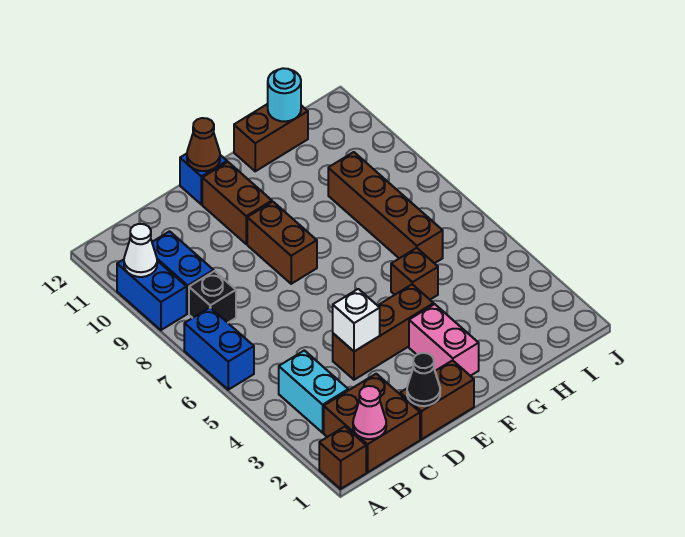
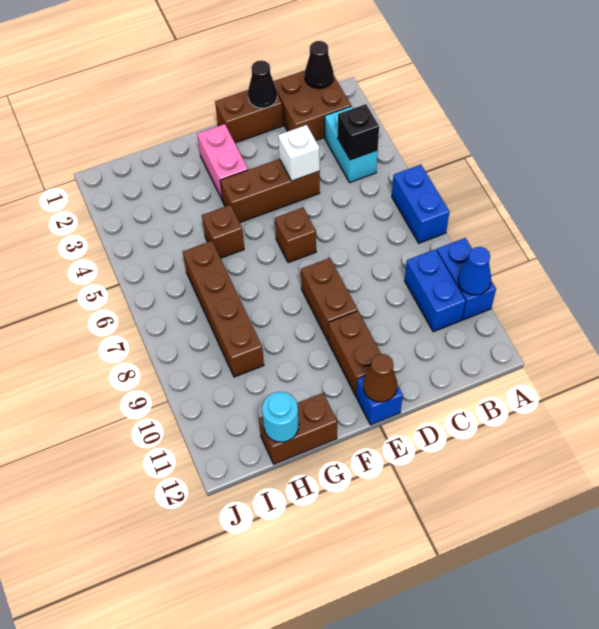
brown 1x1 brick [319,427,366,489] -> brown 1x1 brick moved to [275,207,316,263]
white 1x1 cone [124,224,157,277] -> blue 1x1 cone [458,247,491,295]
pink 1x1 cone [353,386,386,439] -> black 1x1 cone [305,41,334,89]
black 1x1 brick [189,271,236,323] -> black 1x1 brick moved to [338,104,379,160]

